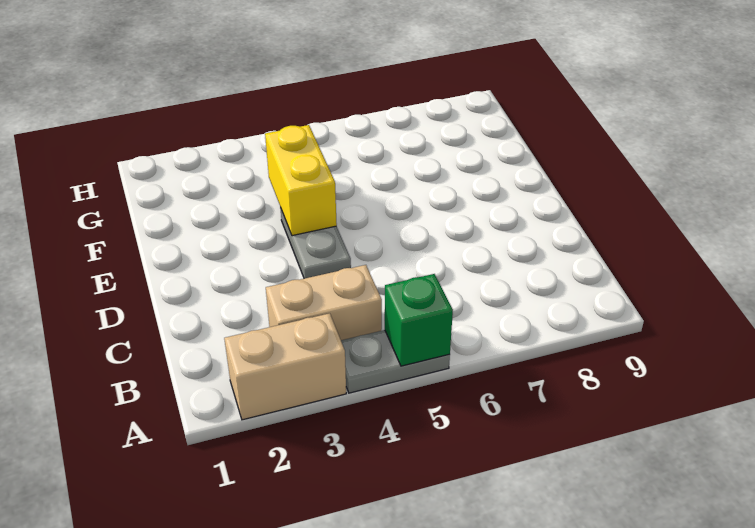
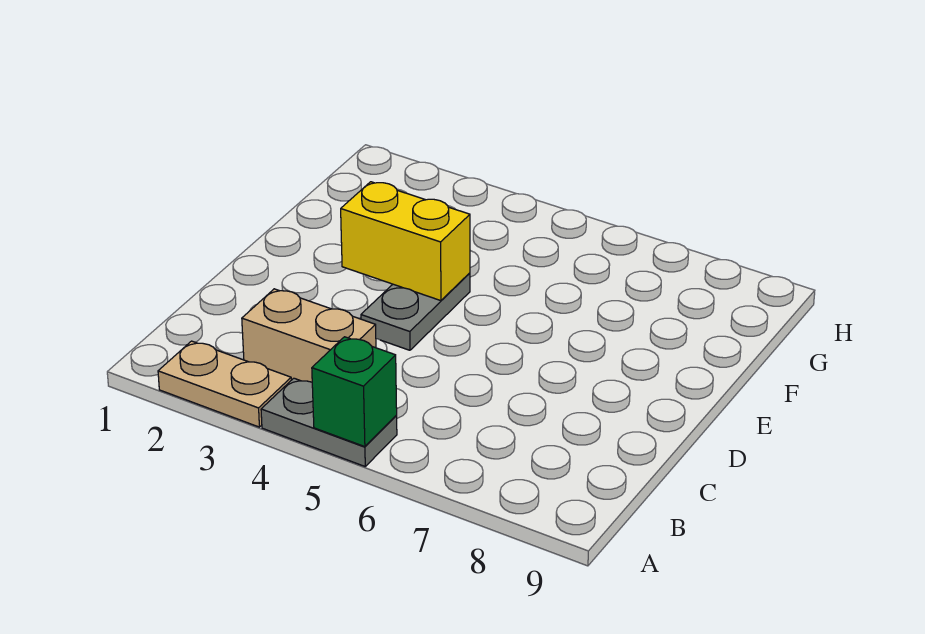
tan 1x2 brick [224,313,346,420] -> tan 1x2 plate [158,341,291,427]
yellow 1x2 brick [265,125,337,236] -> yellow 1x2 brick turned to [341,182,470,301]

